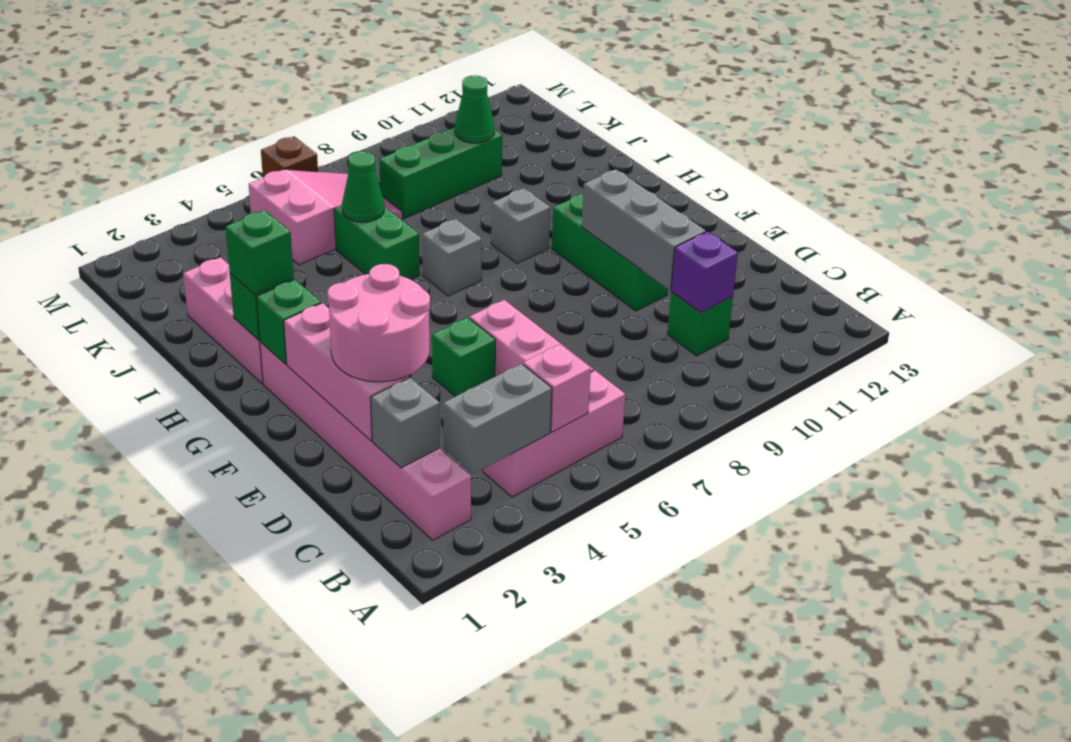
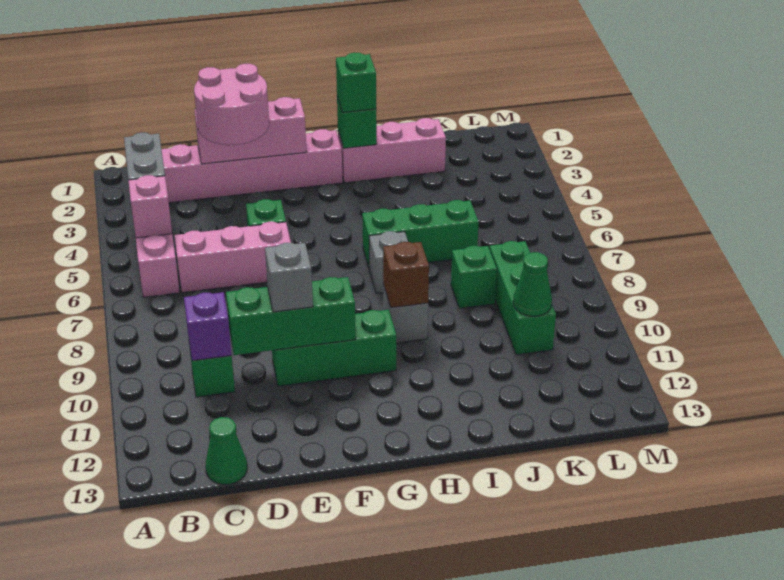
grey 1x1 brick [371,378,440,468] -> grey 1x1 brick moved to [265,243,313,312]
grey 1x3 brick [582,169,706,290] -> green 1x3 brick [226,277,356,355]
green 1x1 brick [256,279,321,364] -> green 1x1 brick moved to [451,246,497,308]
green 1x2 brick [334,205,420,280] -> green 1x3 brick [362,200,479,269]
green 1x1 cone [342,151,384,222] -> green 1x1 cone moved to [206,417,247,485]
pink 2x3 slope [249,169,403,265] -> none
brown 1x1 brick [261,136,318,177] -> brown 1x1 brick moved to [383,242,429,308]

